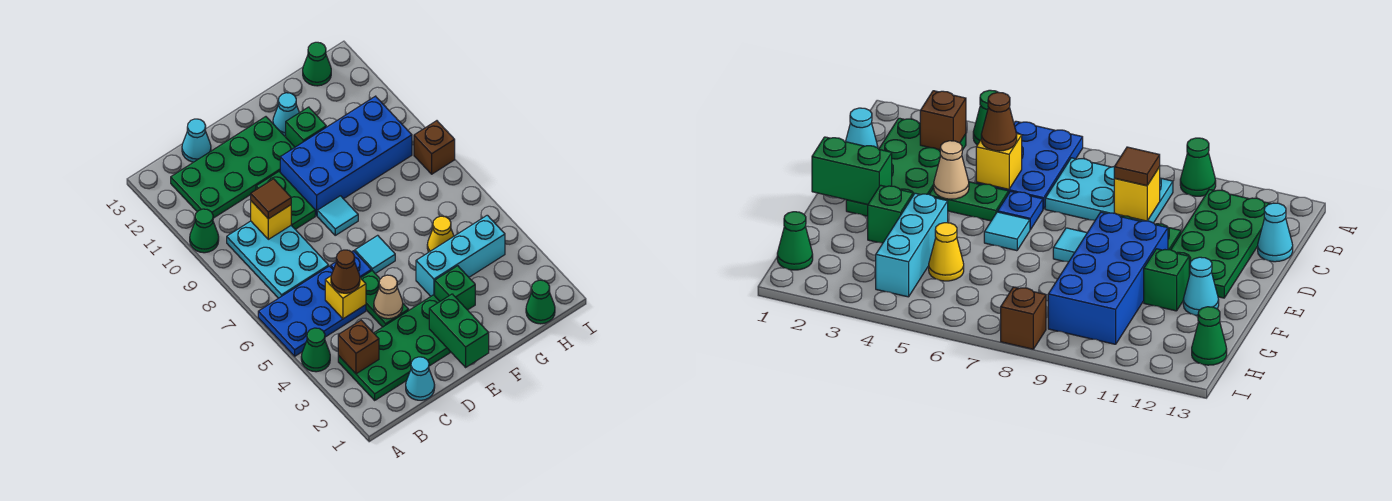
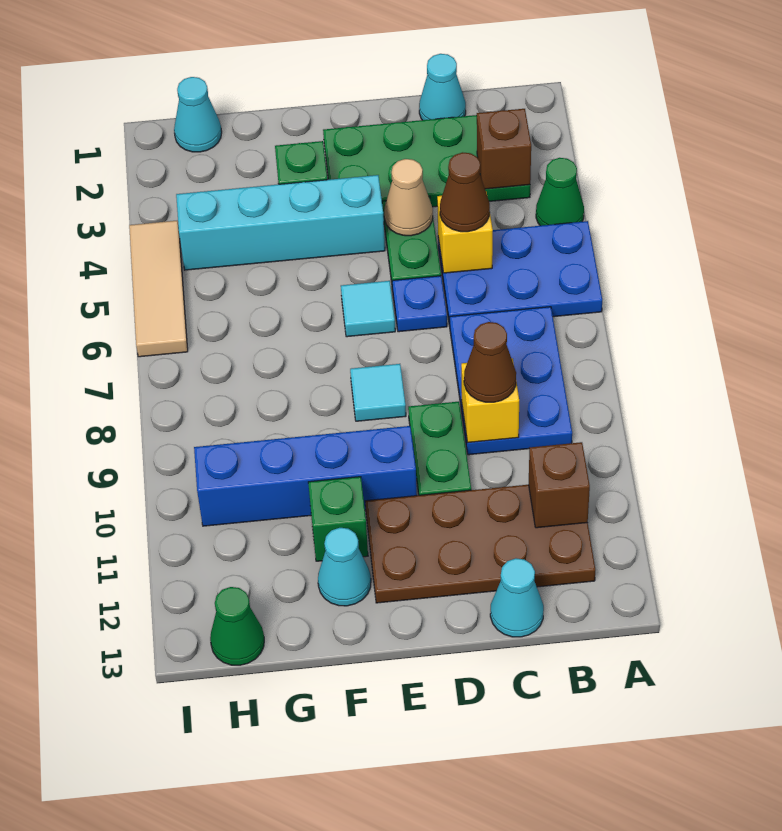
green 1x1 cone [190,209,219,253] -> none
cyan 2x3 plate [227,221,329,298] -> blue 2x3 plate [450,307,572,455]
green 2x4 plate [171,117,295,218] -> brown 2x4 plate [365,485,595,603]
brown 1x1 tile [251,179,291,219] -> brown 1x1 cone [464,322,516,402]
green 1x2 brick [429,294,489,367] -> none
blue 2x4 brick [280,96,412,216] -> blue 1x4 brick [194,426,417,526]
cyan 1x3 brick [416,215,505,296] -> cyan 1x4 brick [176,175,385,270]
yellow 1x1 cone [427,216,454,252] -> none
green 1x1 cone [526,280,555,324] -> cyan 1x1 cone [174,77,222,152]
none -> tan 1x3 tile [129,221,188,357]
brown 1x1 brick [414,121,455,174] -> brown 1x1 brick moved to [529,442,590,528]

